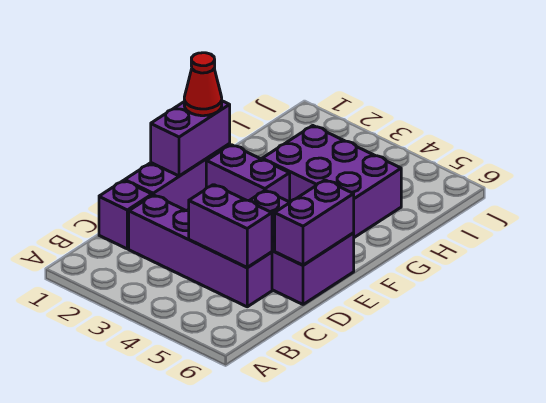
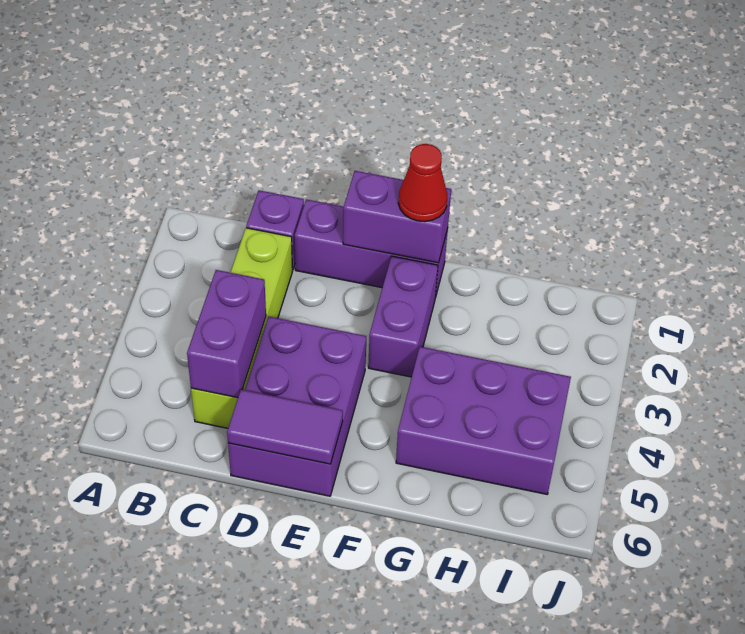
purple 1x4 brick [129,195,272,307] -> lime 1x4 brick [191,228,292,428]
purple 1x2 brick [275,180,354,265] -> purple 1x2 tile [227,390,343,464]
purple 2x3 brick [262,126,401,237] -> purple 2x3 brick turned to [396,347,571,494]

